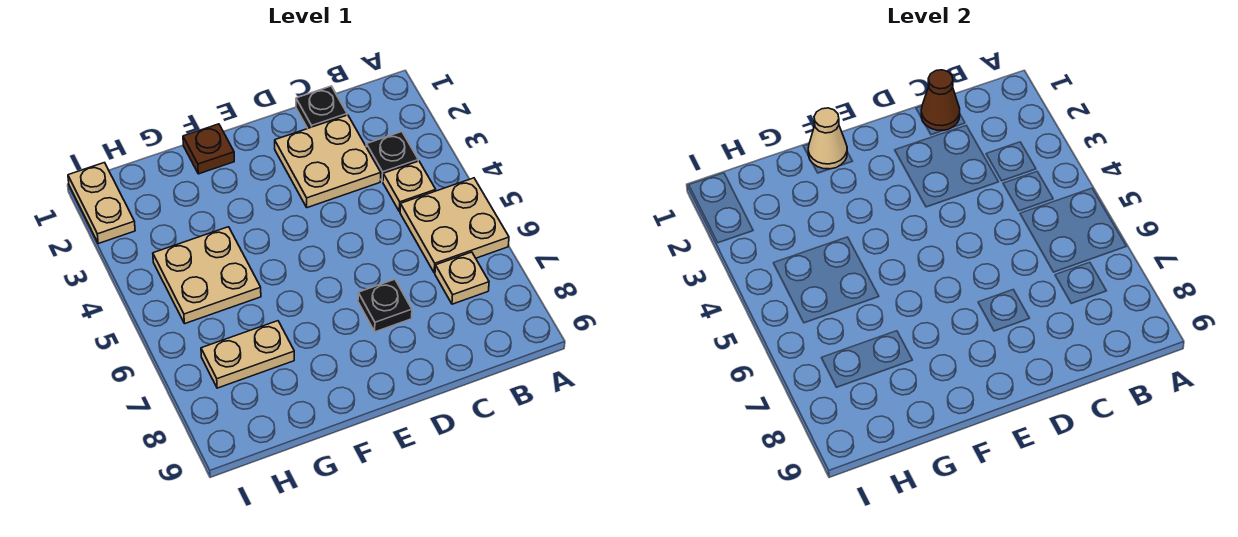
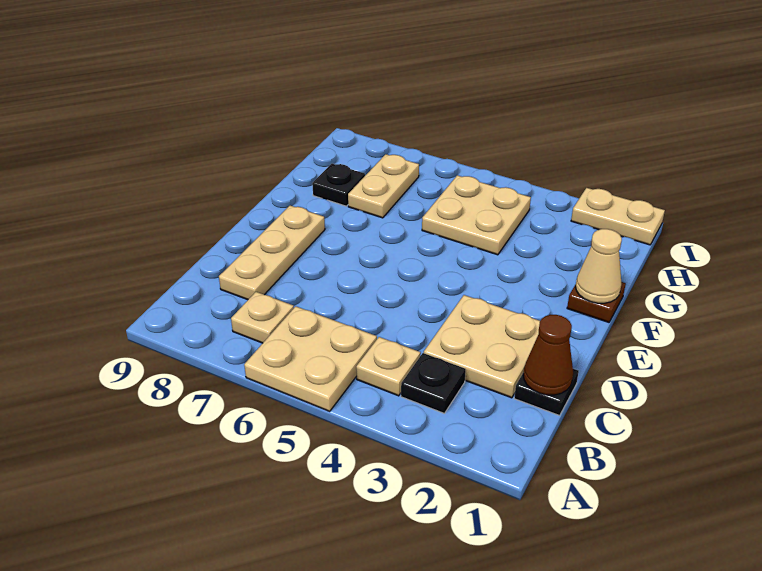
none -> tan 1x3 plate [219,206,325,300]
black 1x1 plate [358,279,412,332] -> black 1x1 plate moved to [312,164,365,206]

